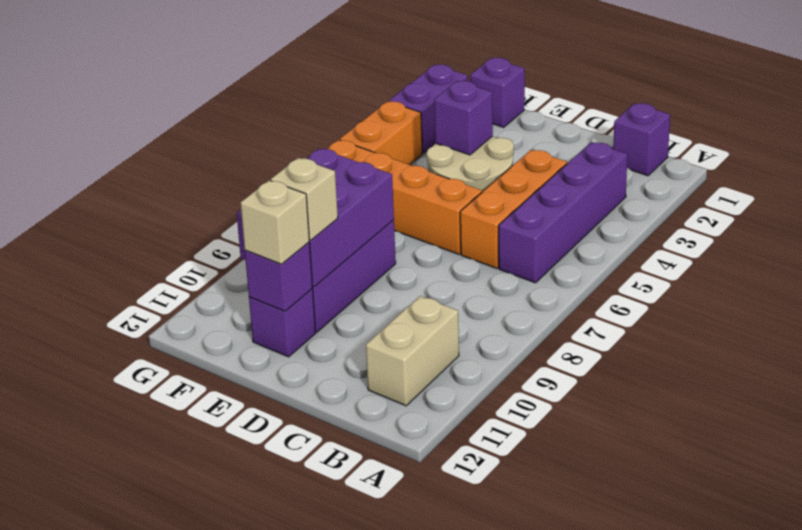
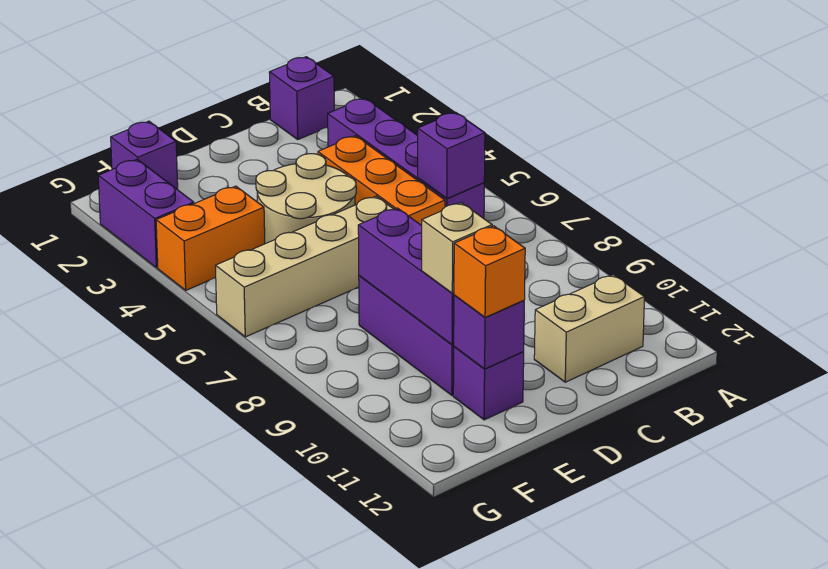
tan 1x2 brick [366,296,459,406] -> tan 1x2 brick turned to [534,275,644,382]
orange 1x4 brick [327,140,482,254] -> tan 1x4 brick [215,196,394,337]
purple 1x1 brick [434,81,493,155] -> purple 1x1 brick moved to [418,112,485,198]
purple 2x3 brick [237,148,394,287] -> purple 1x3 brick [358,208,454,345]
tan 1x1 brick [241,180,309,264] -> orange 1x1 brick [454,226,525,318]
orange 1x2 brick [340,101,422,165] -> orange 1x2 brick turned to [156,186,265,290]

